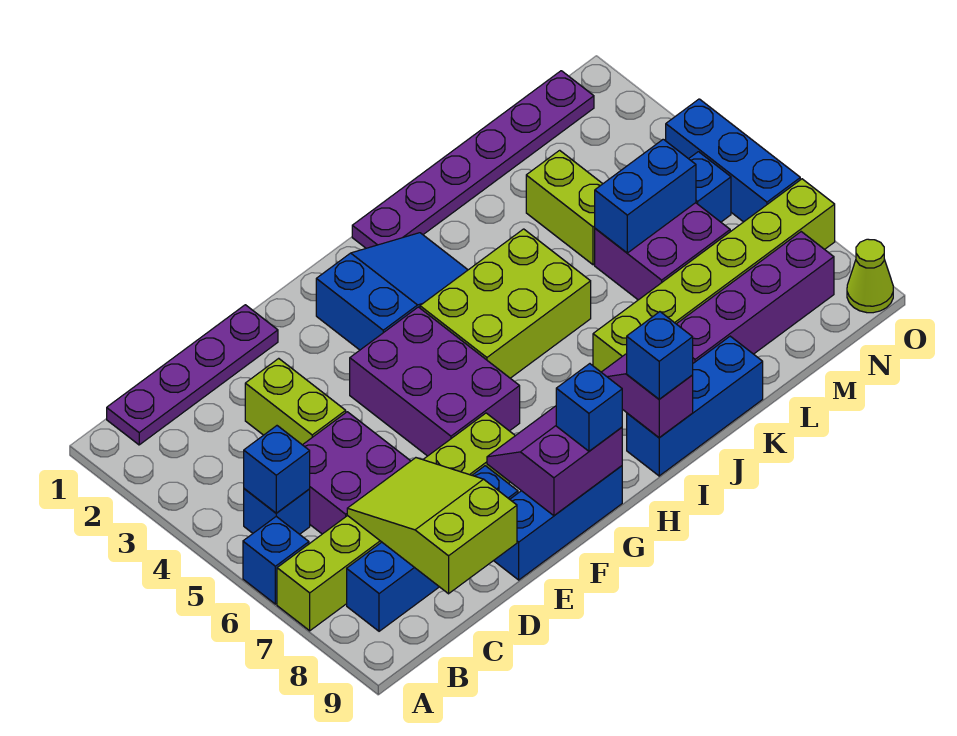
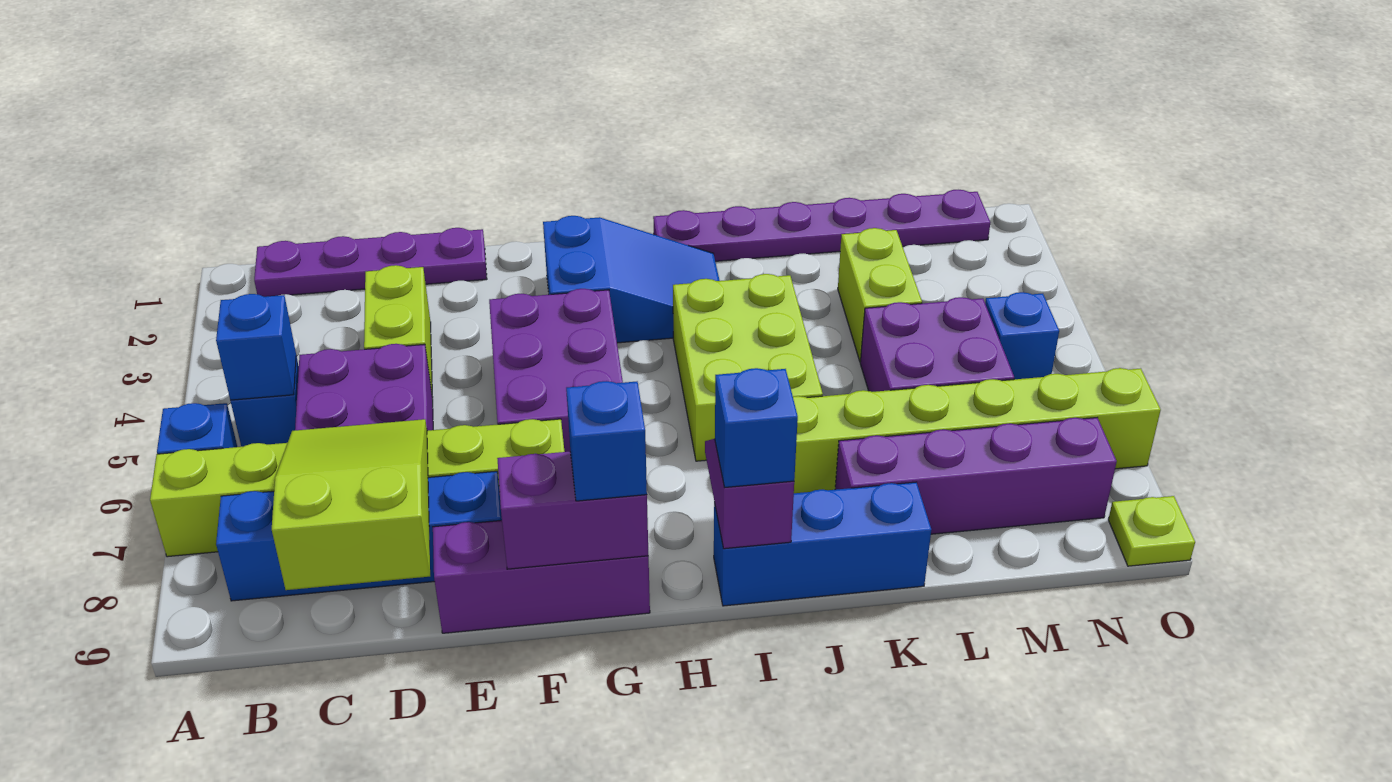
blue 1x3 brick [494,466,622,580] -> purple 1x3 brick [433,520,650,633]
lime 2x3 brick [420,229,591,378] -> lime 2x3 brick turned to [673,274,823,461]
blue 1x2 brick [595,139,696,253] -> none
blue 1x3 brick [666,99,800,222] -> none
lime 1x1 cone [847,239,893,313] -> lime 1x1 plate [1108,496,1195,566]

